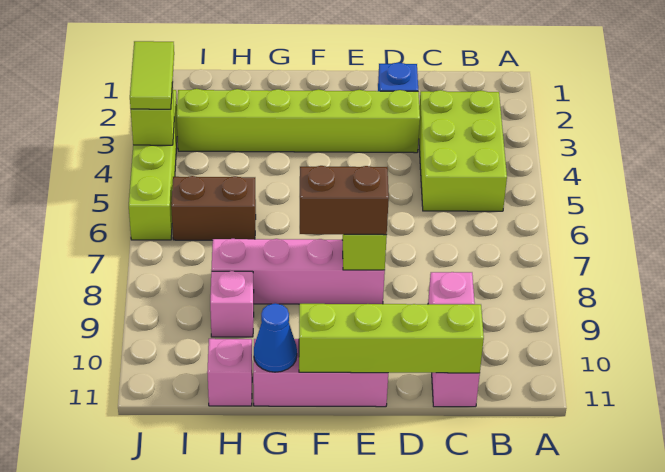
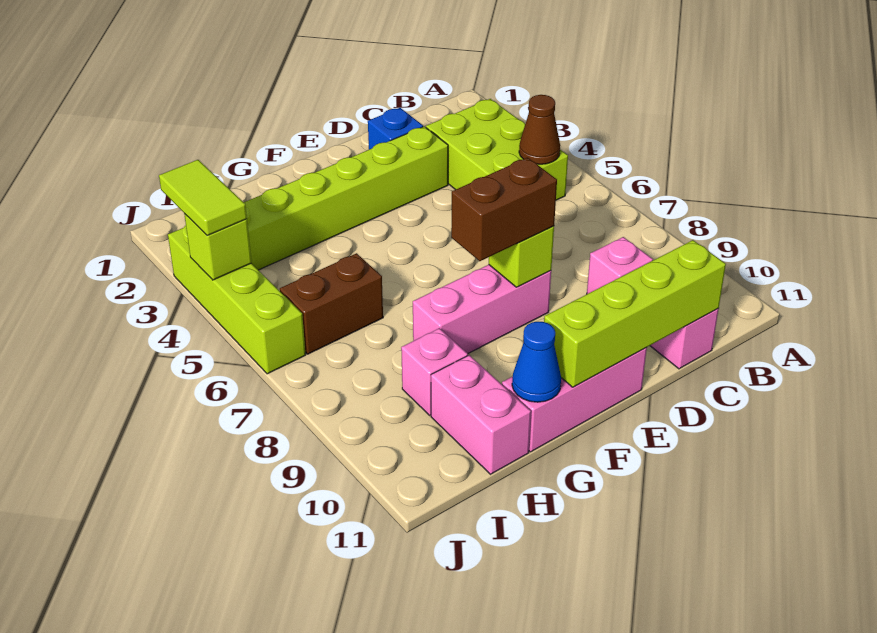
none -> brown 1x1 cone [519,95,560,164]
pink 1x4 brick [212,239,385,304] -> pink 1x3 brick [413,265,551,353]
pink 1x1 brick [207,339,252,406] -> pink 1x2 brick [431,355,531,474]

